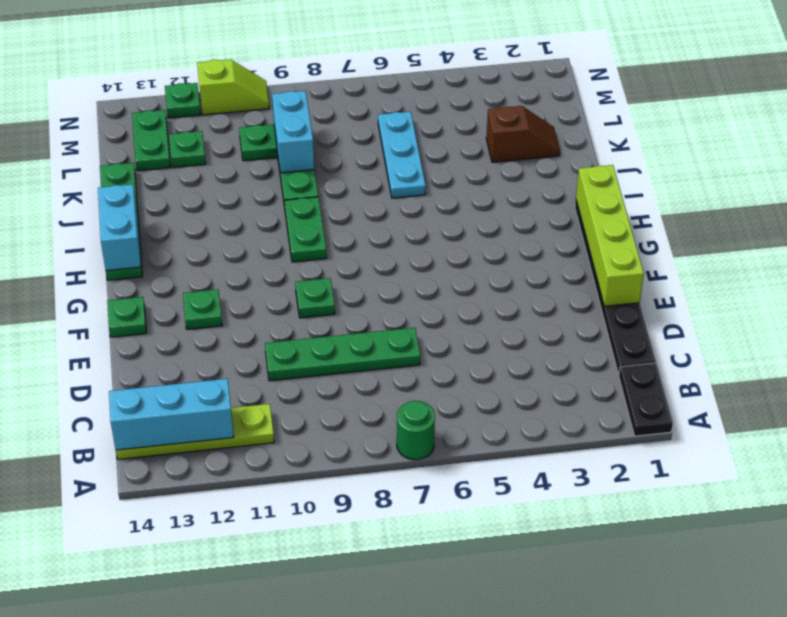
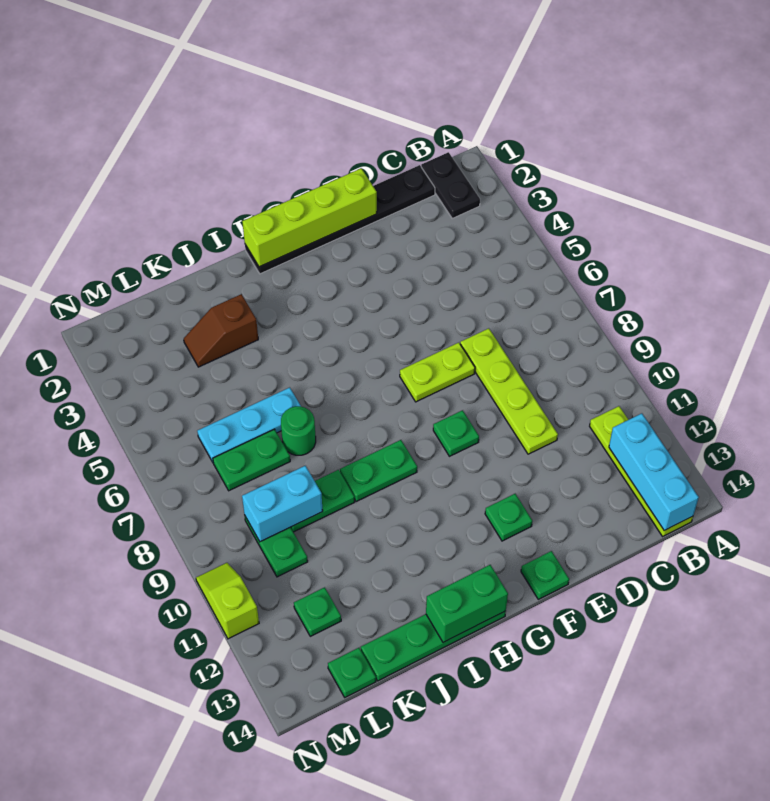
black 1x2 plate [619,363,673,436] -> black 1x2 plate turned to [421,152,480,218]
green 1x1 round brick [397,401,435,460] -> green 1x1 round brick moved to [281,406,316,455]
green 1x4 plate [265,328,420,381] -> lime 1x4 plate [460,328,558,454]
none -> lime 1x2 plate [400,343,475,402]
cyan 1x2 brick [98,184,141,271] -> green 1x2 brick [426,565,508,642]
brown 1x2 slope [486,106,560,162] -> brown 1x2 slope turned to [184,294,258,367]
green 1x2 plate [132,110,170,171] -> green 1x2 plate moved to [213,429,290,491]
green 1x1 plate [165,83,201,118] -> green 1x1 plate moved to [328,648,376,697]

